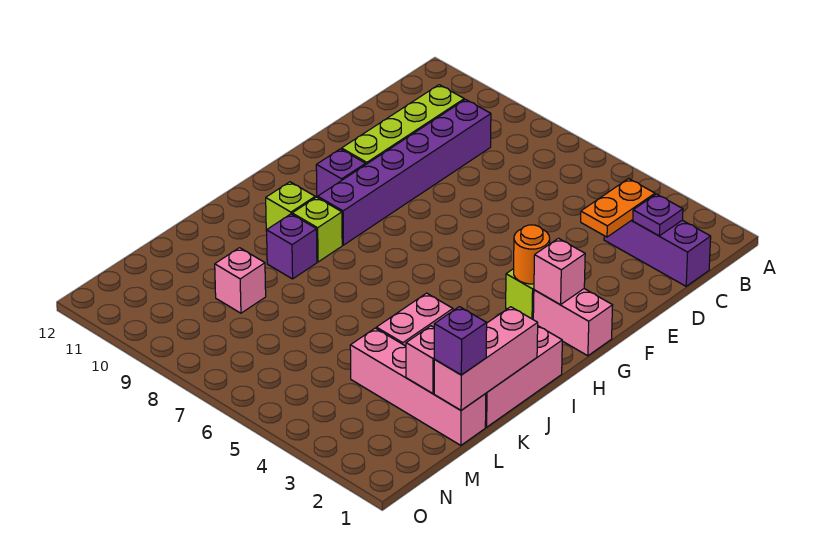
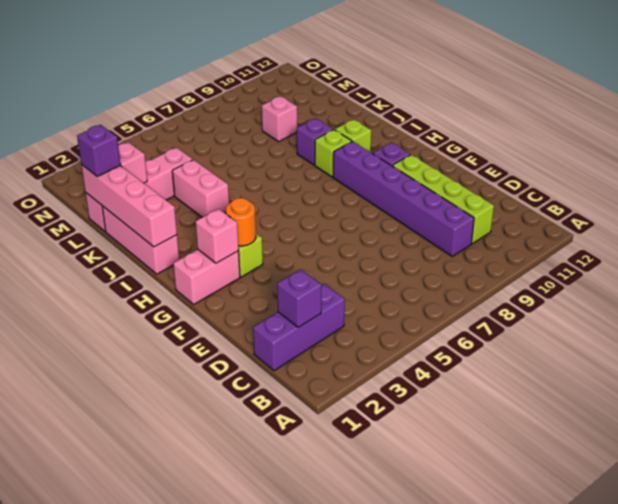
purple 1x1 plate [633,194,683,236] -> purple 1x1 brick [277,269,322,327]
orange 1x2 plate [581,179,655,237] -> none
pink 1x3 brick [434,307,538,410] -> pink 1x4 brick [81,165,177,247]

